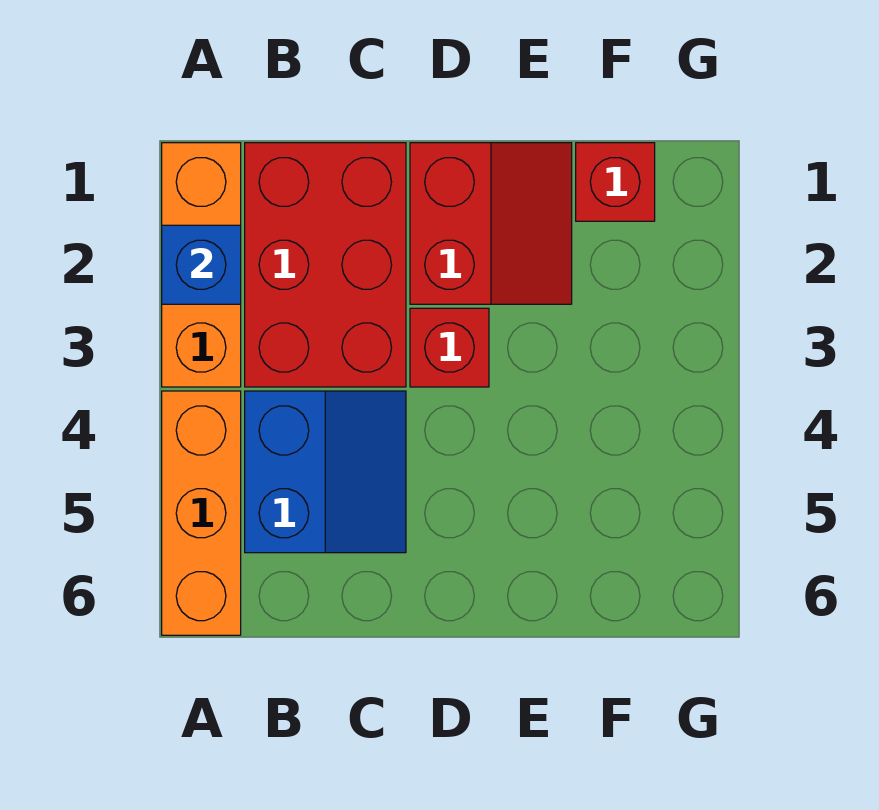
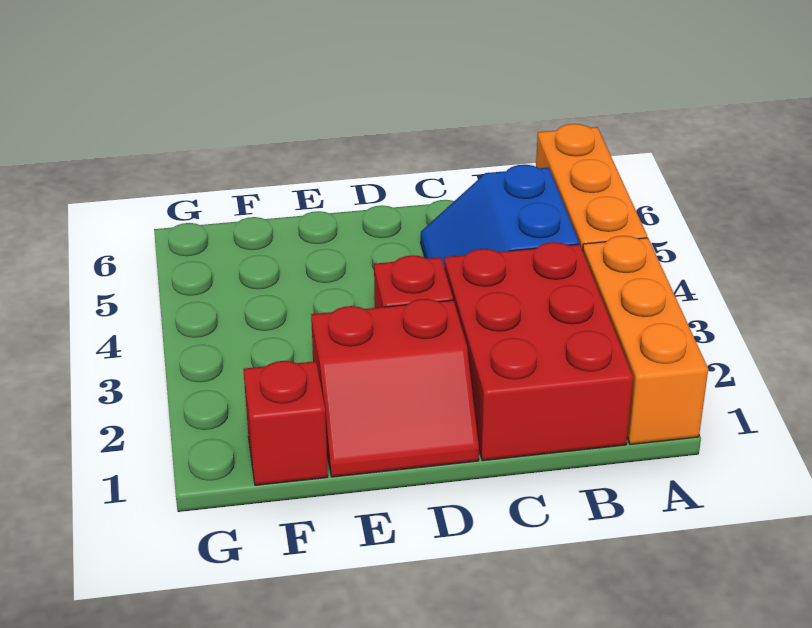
blue 1x1 brick [162,225,241,304] -> none
red 2x2 slope [410,143,572,304] -> red 2x2 slope turned to [311,299,479,477]

